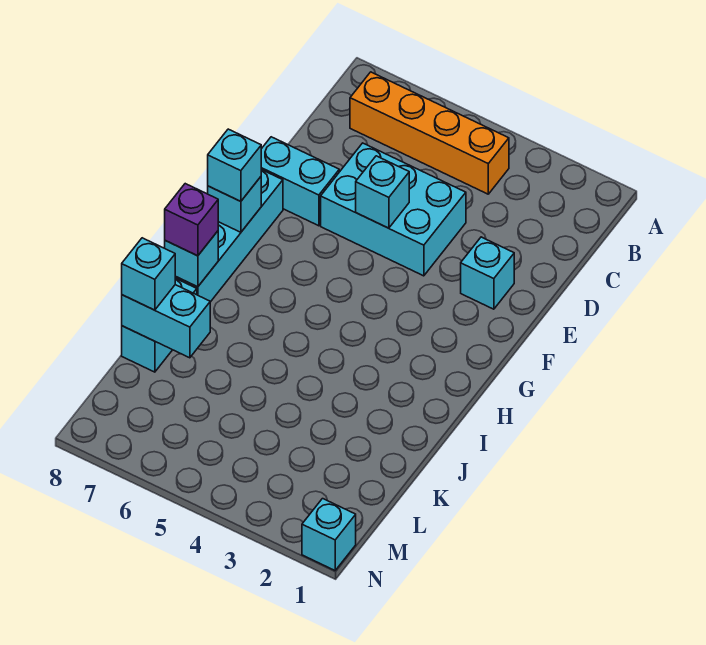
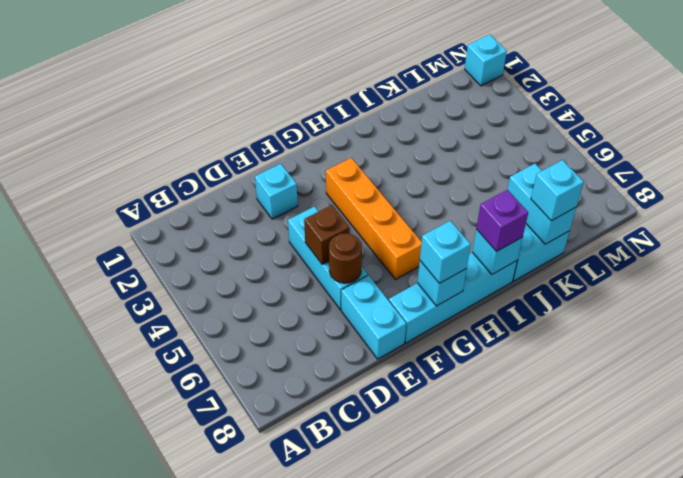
orange 1x4 brick [350,72,509,194] -> orange 1x4 brick moved to [326,158,422,279]
cyan 2x3 brick [321,143,466,276] -> cyan 1x3 brick [288,206,368,310]
cyan 1x1 brick [356,156,409,228] -> brown 1x1 brick [304,205,349,264]
none -> brown 1x1 round brick [329,233,362,283]

